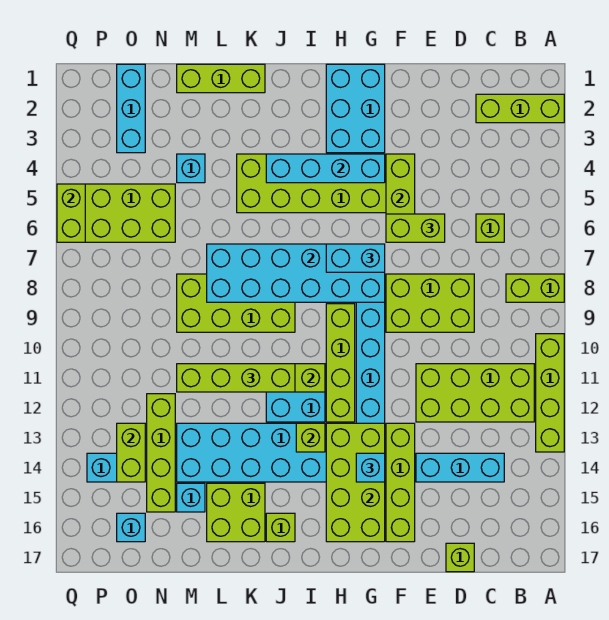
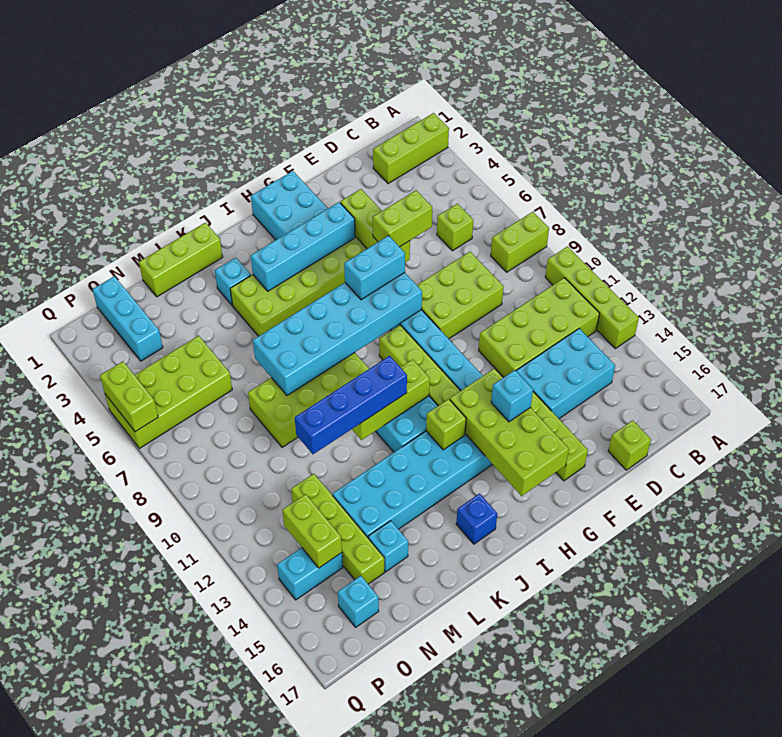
cyan 1x3 brick [416,453,504,482] -> cyan 2x3 brick [516,328,615,419]
lime 1x4 brick [177,364,295,392] -> blue 1x4 brick [295,356,407,454]
lime 1x1 brick [266,513,295,542] -> blue 1x1 brick [456,494,497,544]
lime 2x2 brick [207,483,265,542] -> none
cyan 1x1 brick [177,154,205,183] -> cyan 1x1 brick moved to [215,258,251,305]

